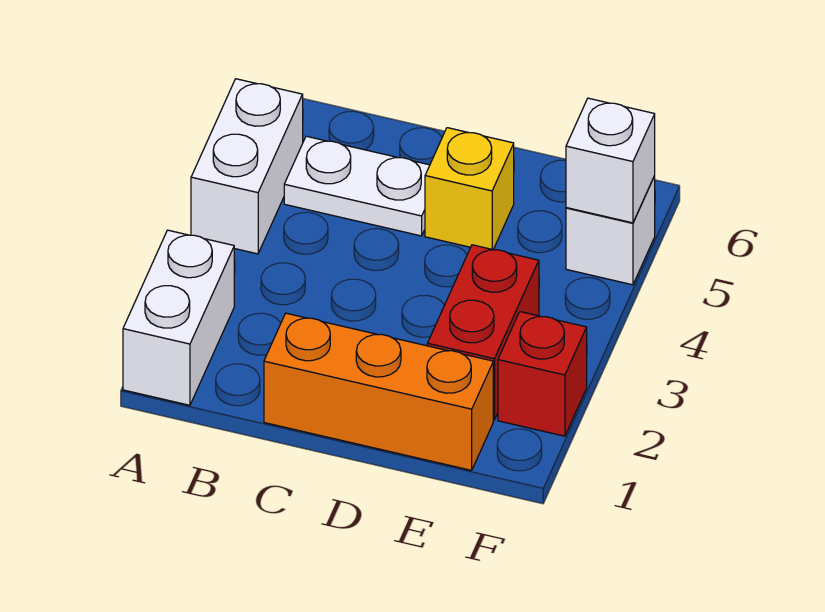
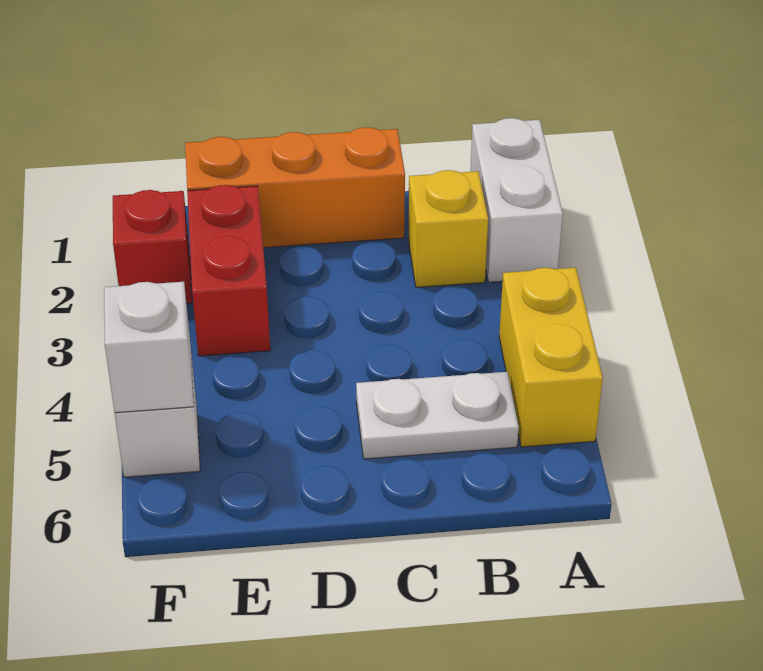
white 1x2 brick [191,79,303,254] -> yellow 1x2 brick [499,268,603,447]
yellow 1x1 brick [425,128,514,250] -> yellow 1x1 brick moved to [408,170,488,287]

